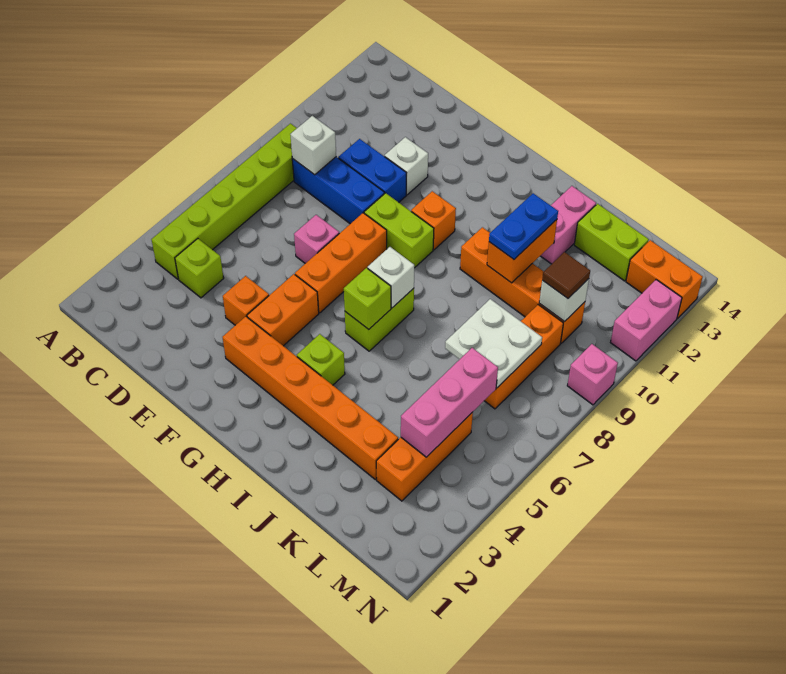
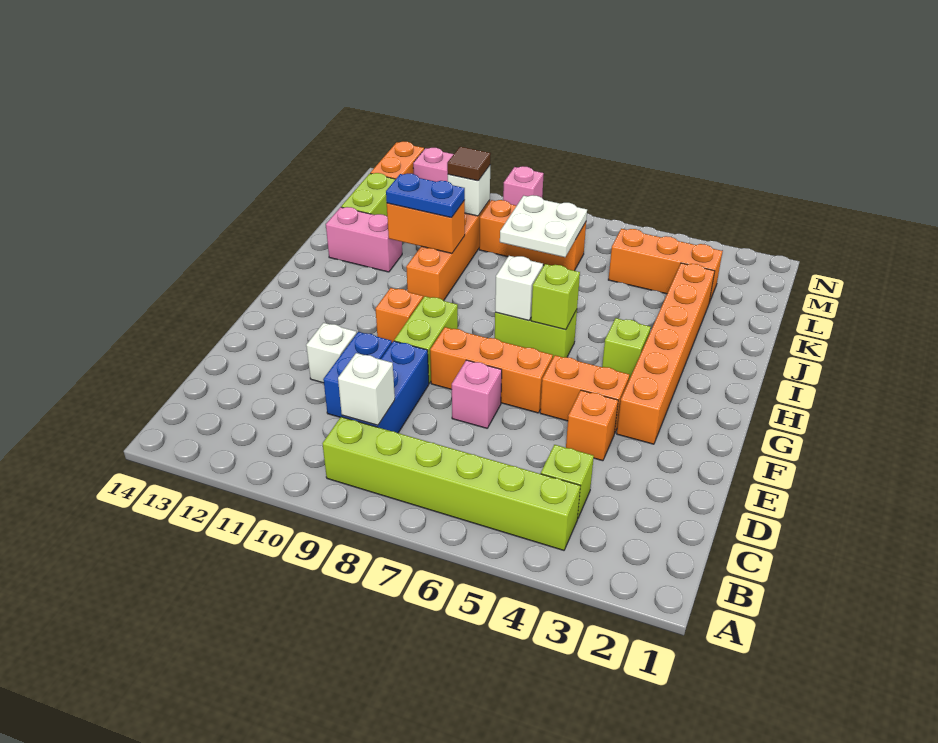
pink 1x3 brick [401,348,498,457] -> none

